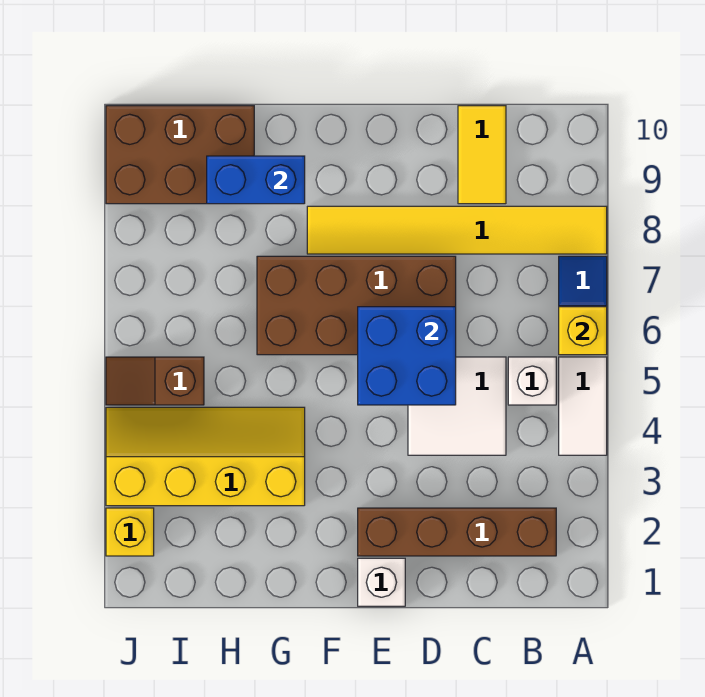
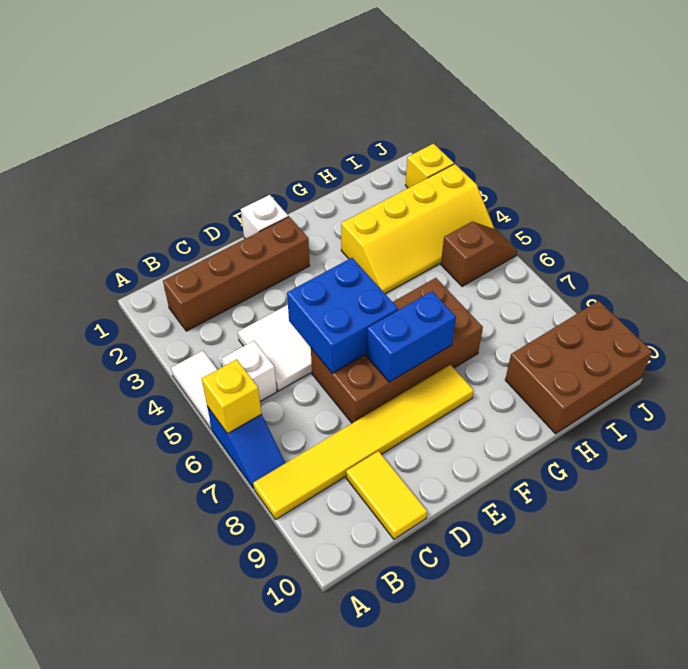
blue 1x2 brick [207,156,305,204] -> blue 1x2 brick moved to [367,291,456,382]

